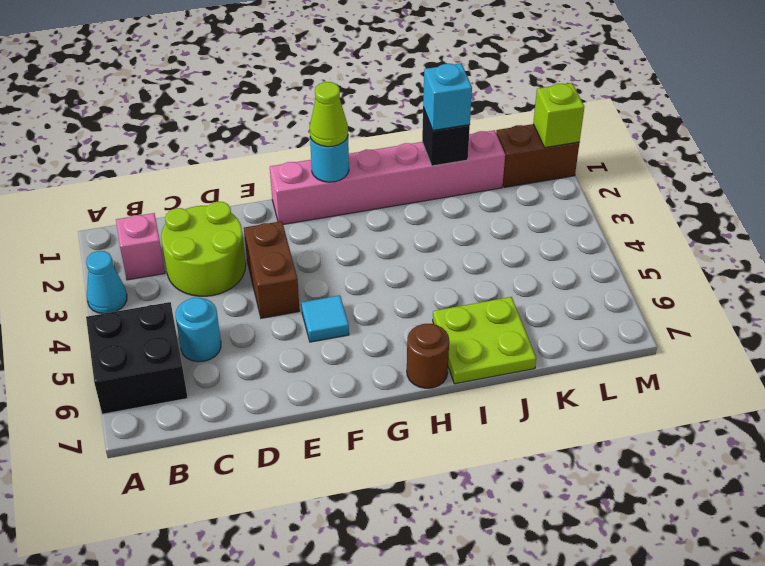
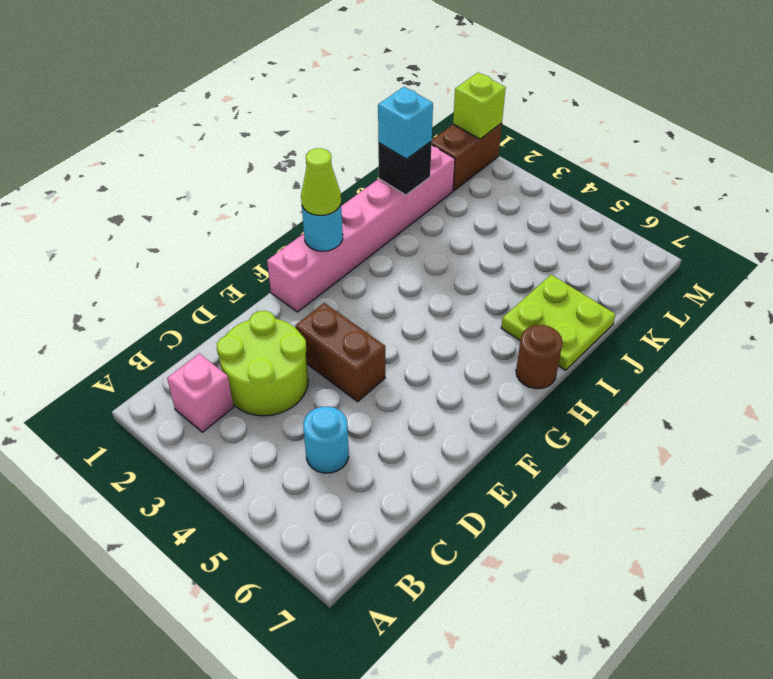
cyan 1x1 cone [86,251,127,314] -> none
black 2x2 brick [86,302,188,414] -> none
cyan 1x1 tile [301,295,349,342] -> none

